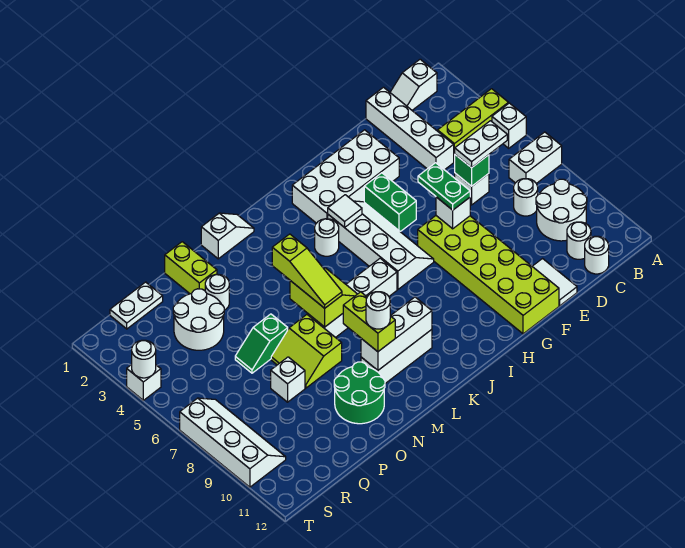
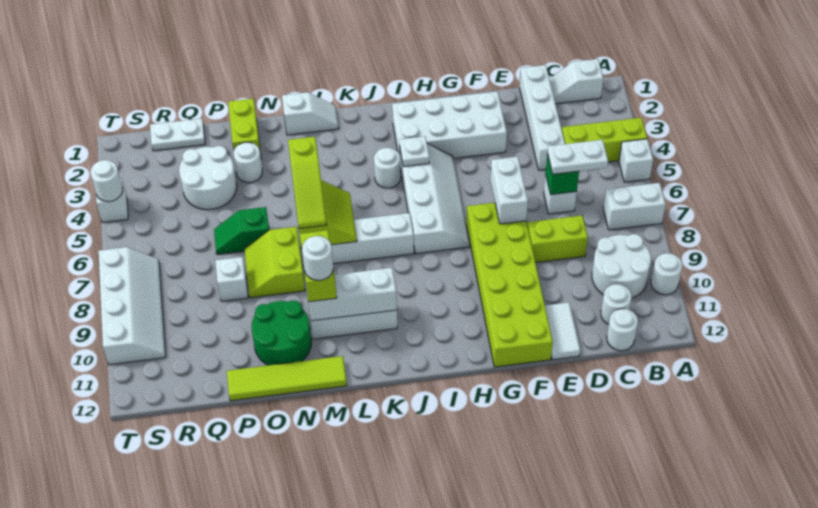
white 1x1 round brick [514,179,538,216] -> white 1x1 round brick moved to [651,253,682,295]
none -> lime 1x2 brick [528,216,588,263]
green 1x2 plate [418,163,470,210] -> none
white 1x1 brick [436,197,470,229] -> white 1x2 brick [490,157,528,224]
green 1x2 brick [364,173,416,232] -> none
white 1x1 tile [328,195,362,228] -> white 1x1 plate [400,136,429,167]
none -> lime 1x4 tile [227,356,347,401]

